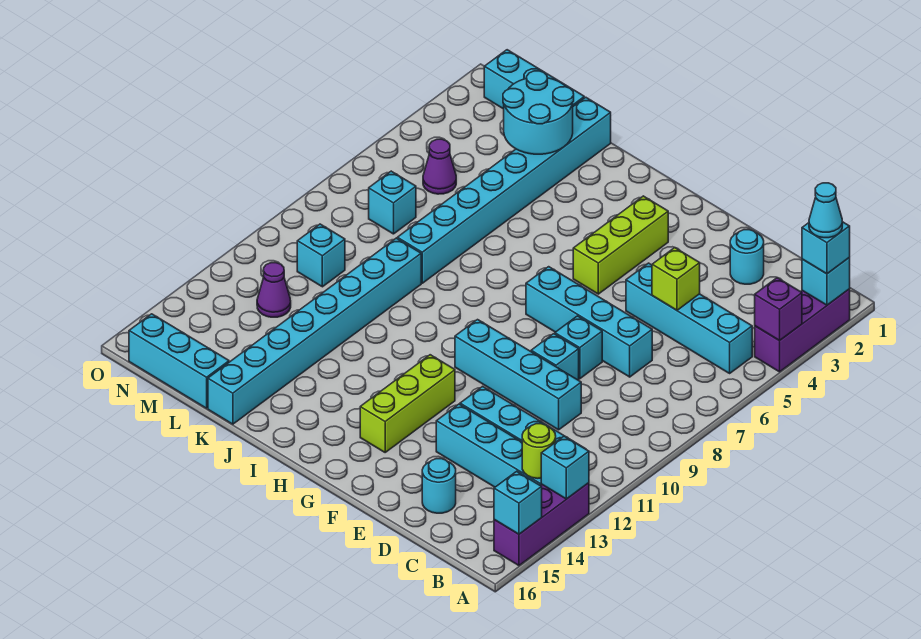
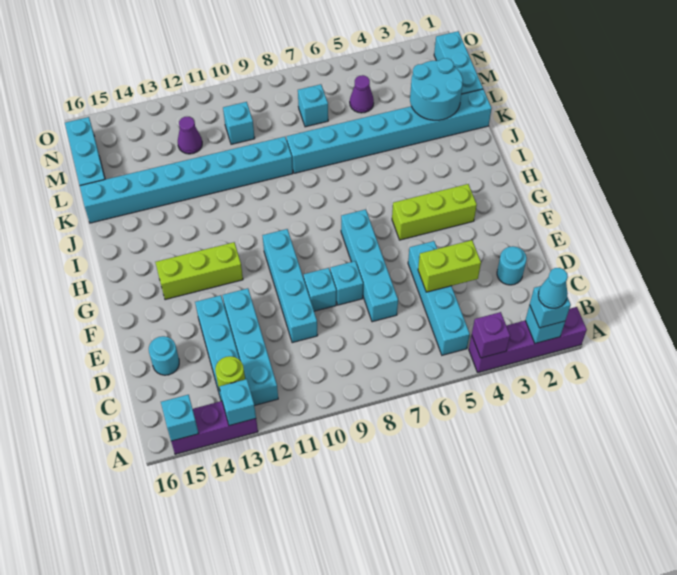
purple 1x3 brick [755,289,850,372] -> purple 1x4 brick [469,307,587,372]
lime 1x1 brick [652,248,700,310] -> lime 1x2 brick [418,240,481,292]

